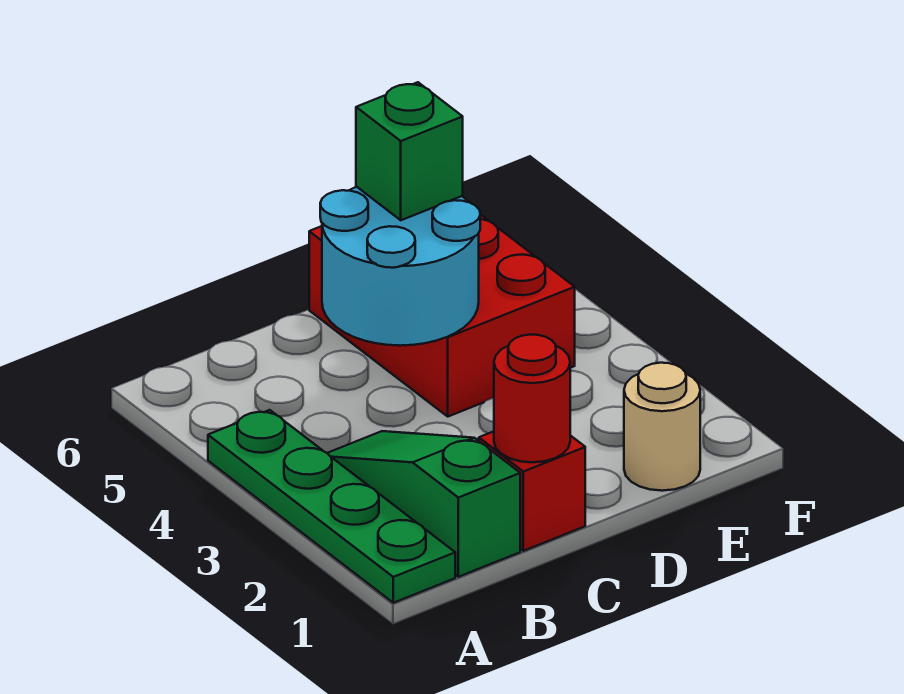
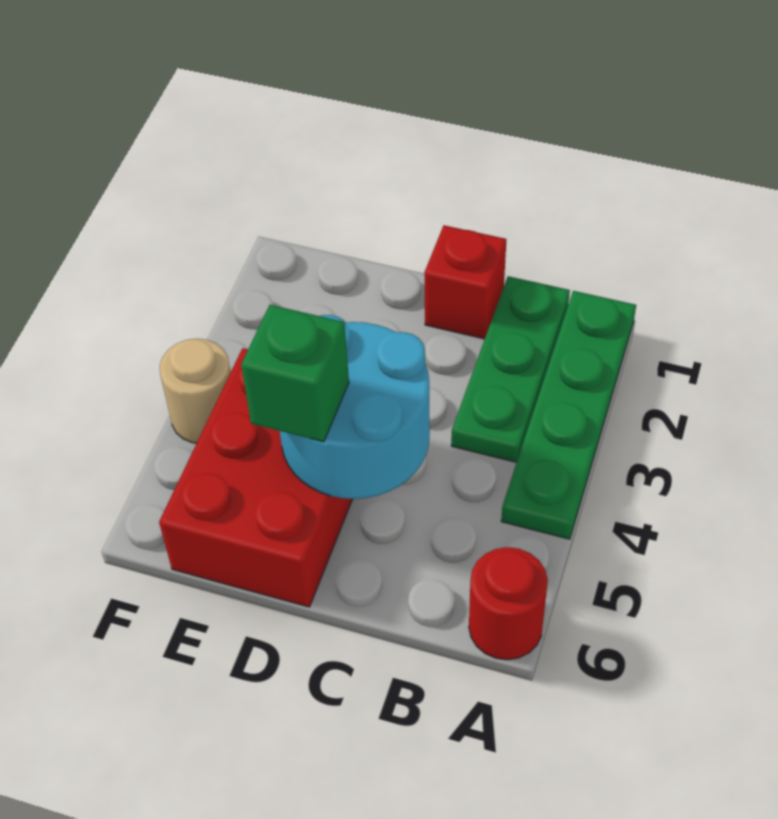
green 1x3 slope [328,431,520,577] -> green 1x3 plate [451,276,570,462]
red 1x1 round brick [494,335,570,462] -> red 1x1 round brick moved to [469,547,548,660]
tan 1x1 round brick [624,363,700,491] -> tan 1x1 round brick moved to [160,339,231,443]

